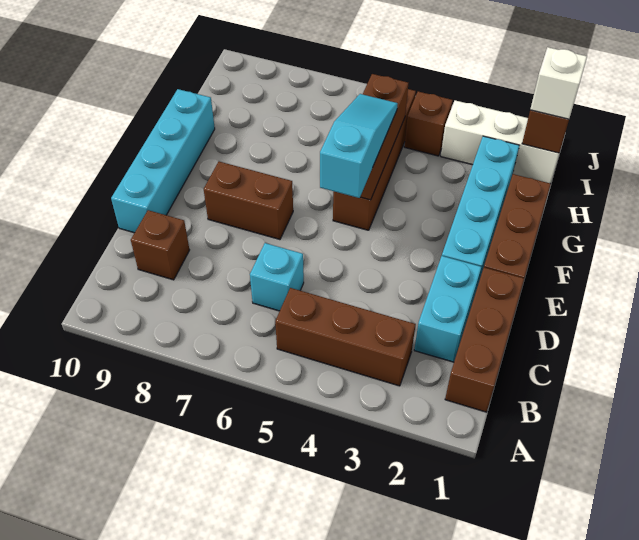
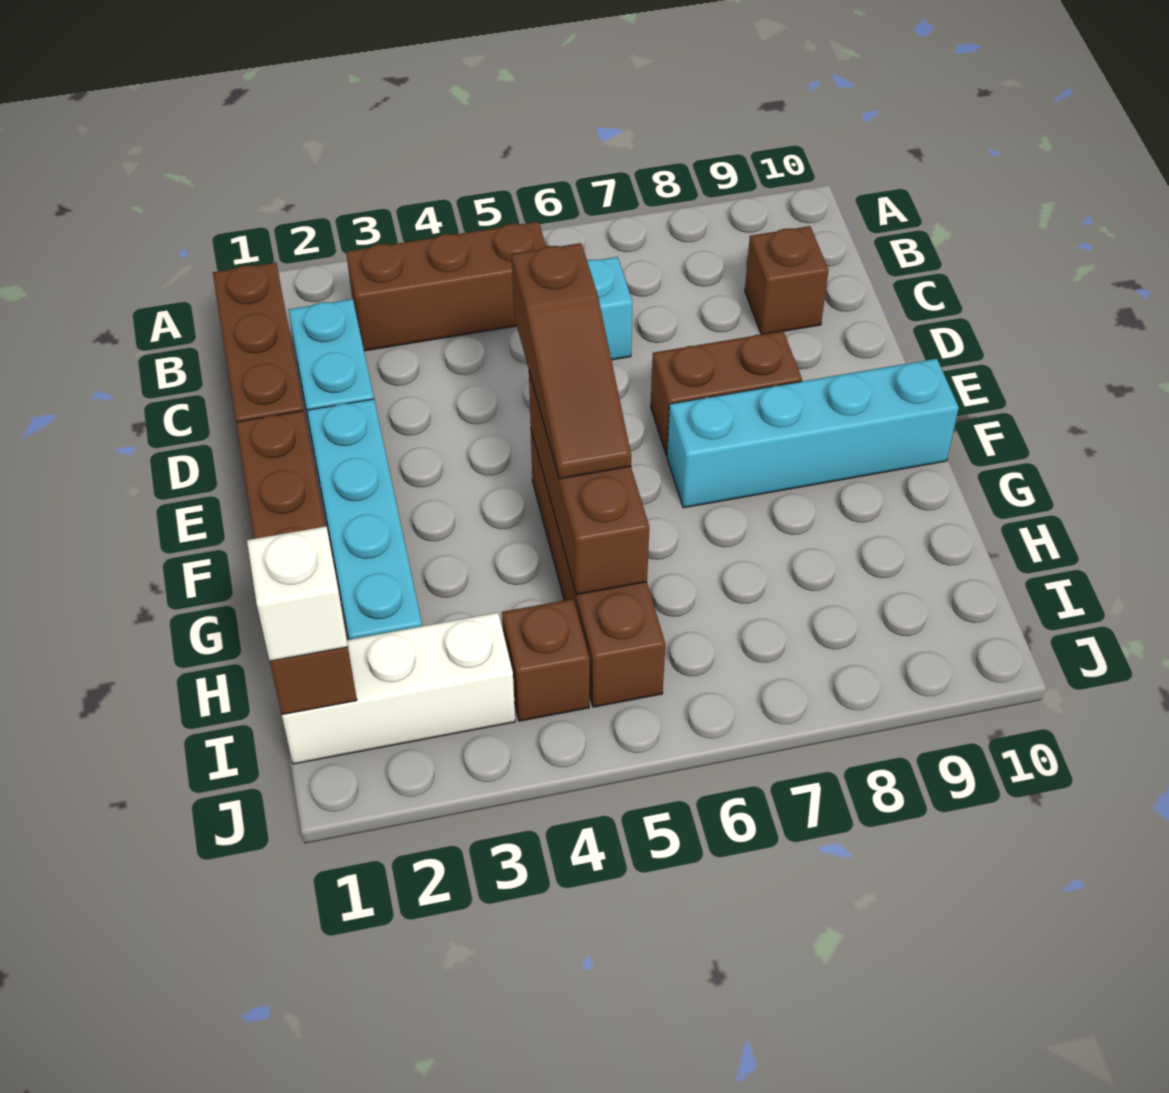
cyan 1x4 brick [111,89,215,233] -> cyan 1x4 brick turned to [667,359,959,508]
cyan 1x3 slope [320,94,398,198] -> brown 1x3 slope [512,243,631,479]

